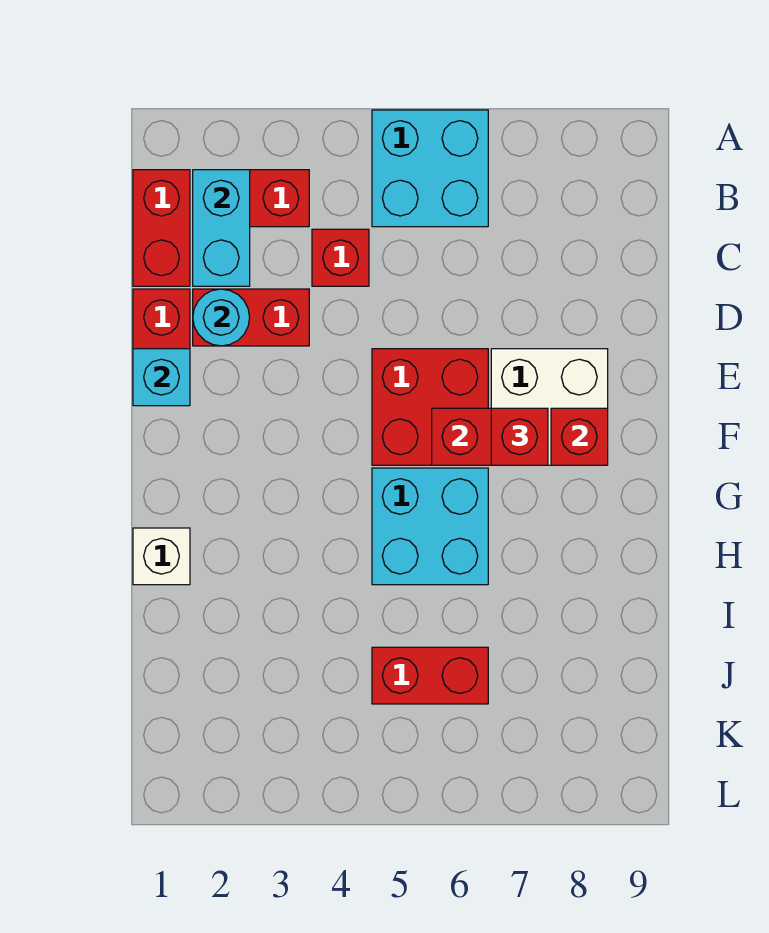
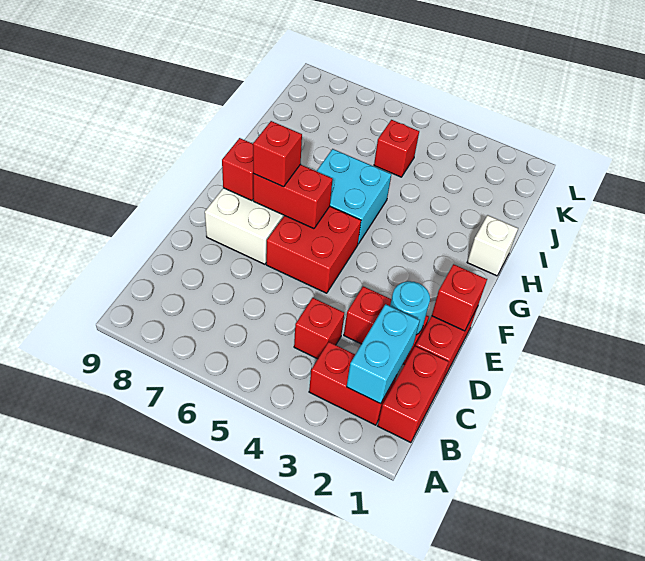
cyan 2x2 brick [372,110,488,227] -> none
cyan 1x1 brick [133,349,190,406] -> red 1x1 brick [432,264,487,331]
red 1x2 brick [372,647,488,704] -> red 1x1 brick [374,120,419,177]

